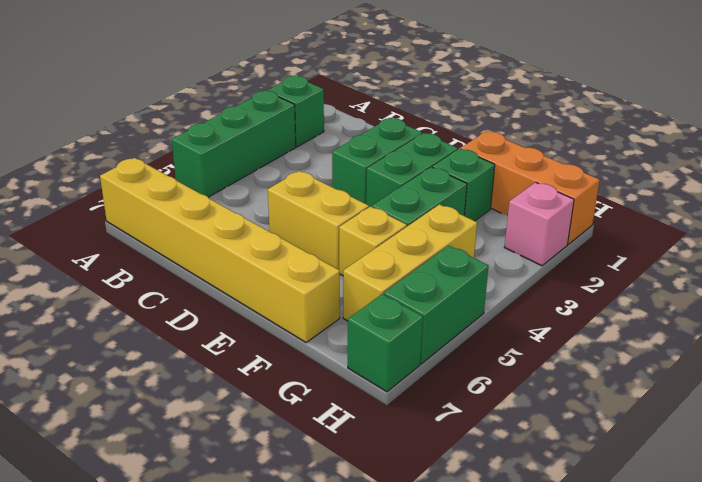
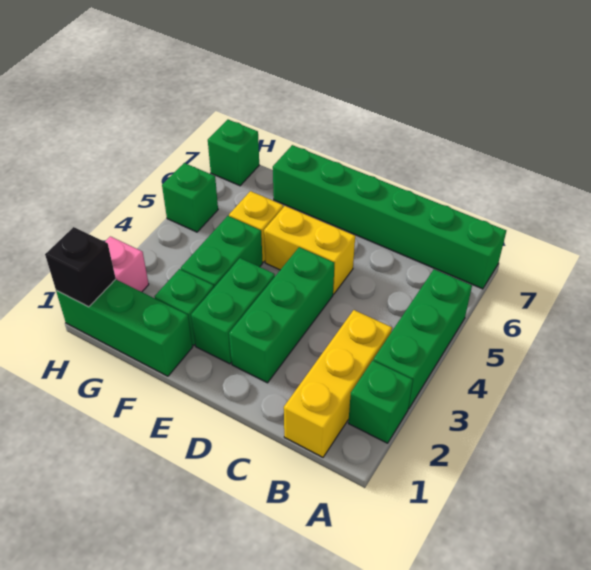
yellow 1x6 brick [100,158,340,342] -> green 1x6 brick [273,145,506,289]
green 1x2 brick [332,118,422,204] -> green 1x3 brick [229,247,334,383]
orange 1x3 brick [461,131,600,244] -> green 1x3 brick [56,279,192,376]
yellow 1x3 brick [343,204,477,321] -> yellow 1x3 brick moved to [284,310,392,457]
none -> black 1x1 brick [45,227,116,307]
green 1x2 brick [384,246,488,364] -> green 1x1 brick [162,163,218,232]

